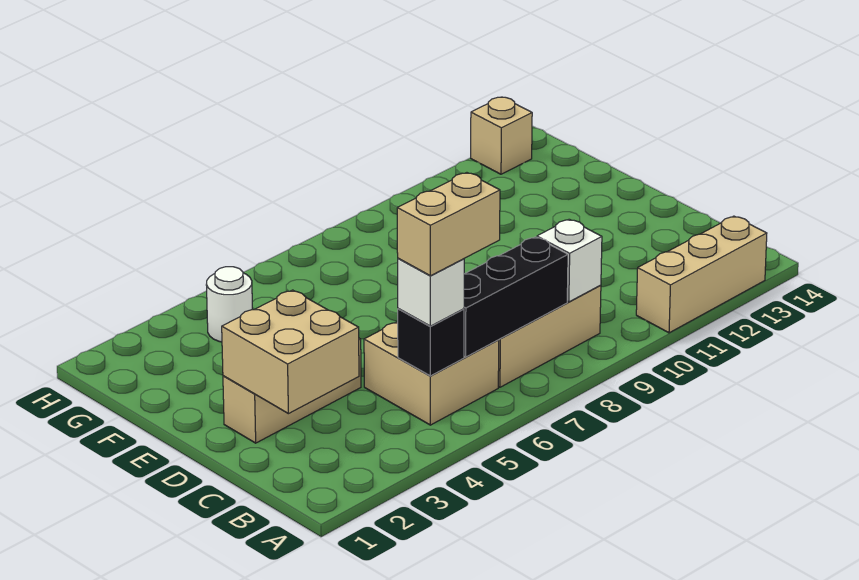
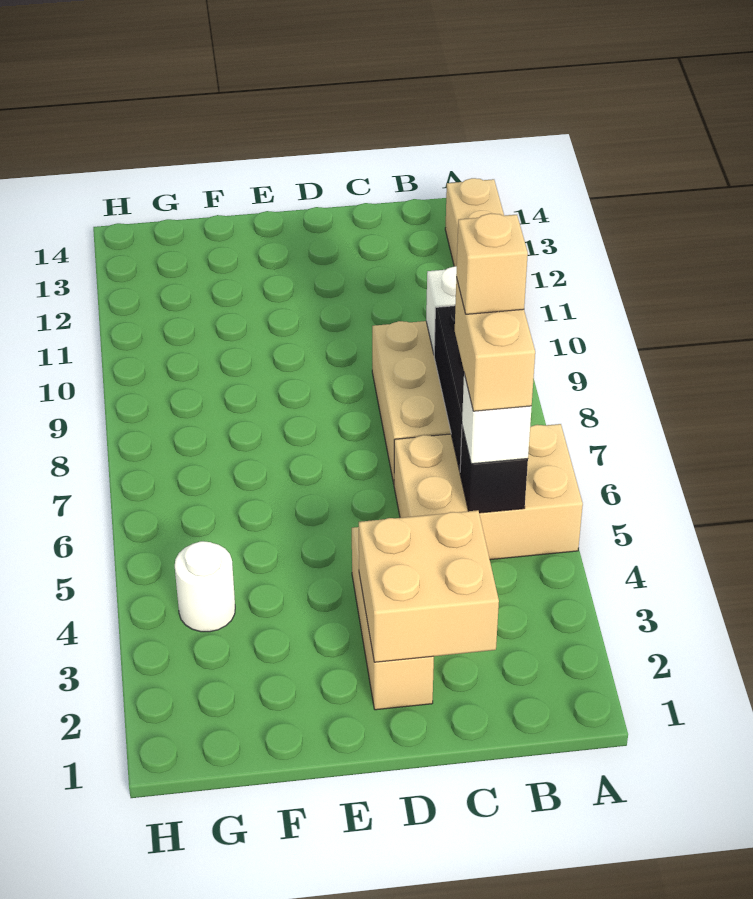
tan 2x2 brick [364,322,499,425] -> tan 2x3 brick [394,424,583,560]
tan 1x1 brick [471,97,532,174] -> tan 1x1 brick moved to [456,213,528,314]

